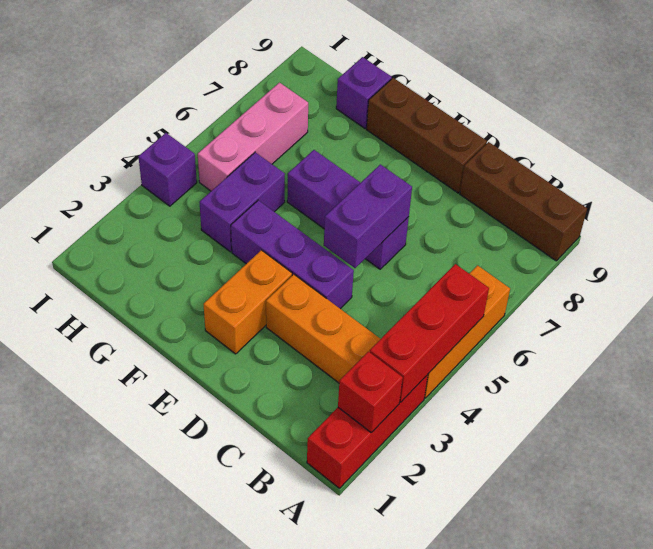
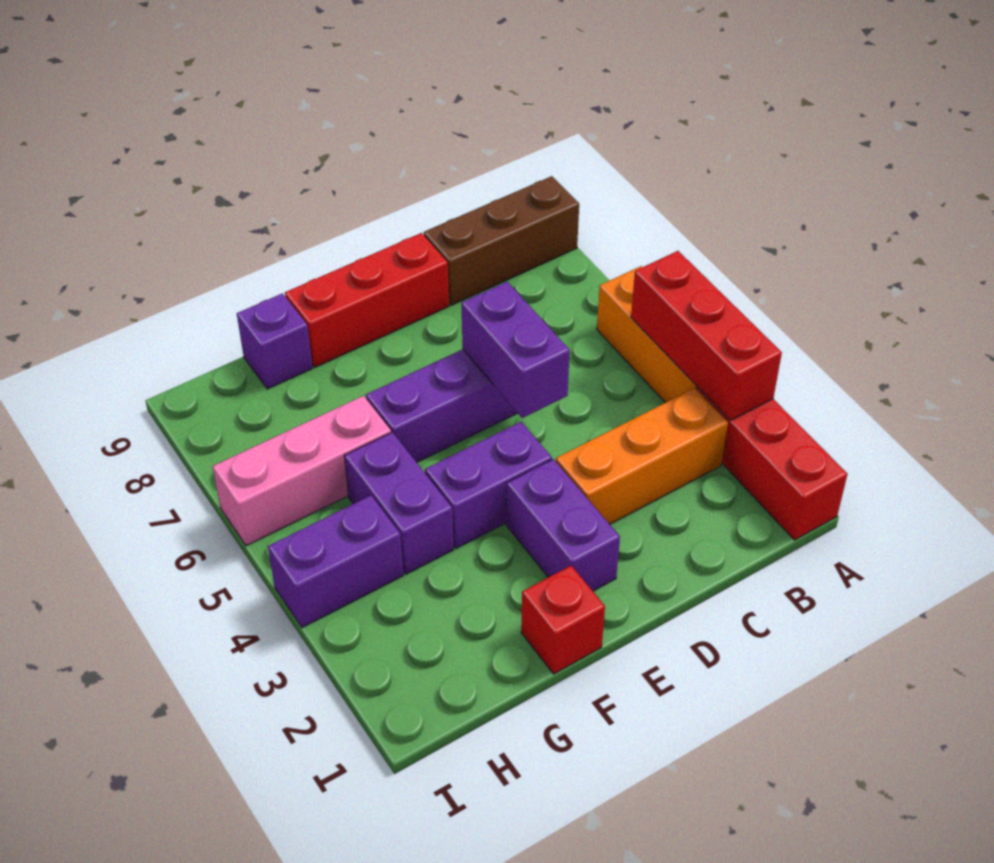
red 1x1 brick [338,352,403,433] -> red 1x1 brick moved to [521,566,605,674]
purple 1x3 brick [231,200,354,309] -> purple 1x2 brick [425,422,552,548]
brown 1x3 brick [366,78,487,193] -> red 1x3 brick [285,233,449,367]
orange 1x2 brick [204,250,292,354] -> purple 1x2 brick [506,459,620,591]
pink 1x3 brick [198,83,308,191] -> pink 1x3 brick turned to [213,396,391,546]
purple 1x1 brick [138,133,197,206] -> purple 1x2 brick [268,496,403,628]

